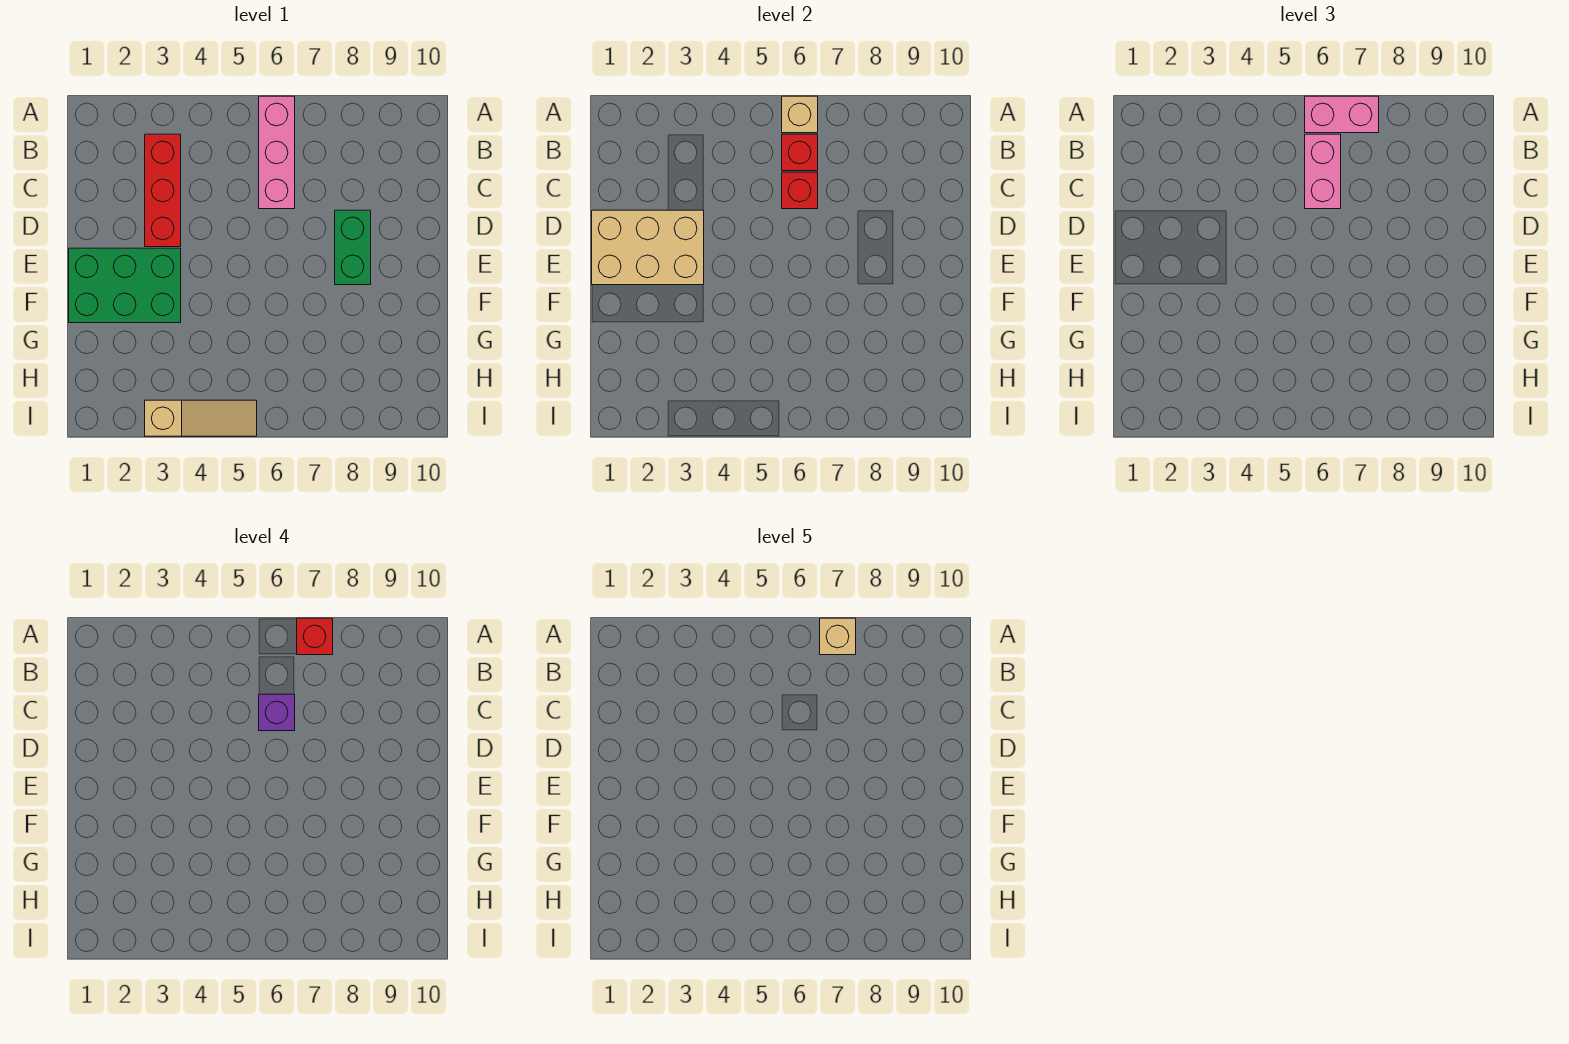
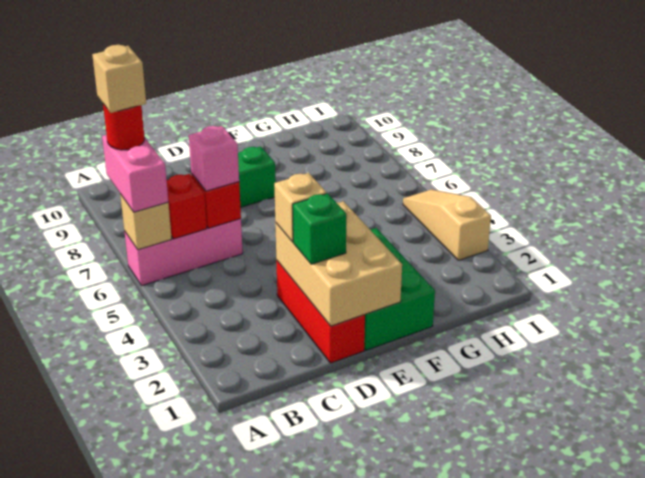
red 1x1 brick [297,618,333,655] -> red 1x1 round brick [103,104,144,150]
red 1x3 brick [145,134,181,247] -> red 1x3 brick turned to [276,260,365,363]
pink 1x2 brick [1305,134,1341,209] -> pink 1x1 brick [189,126,239,191]
purple 1x1 brick [259,694,295,731] -> none
none -> green 1x1 brick [293,193,346,264]
none -> tan 1x1 brick [274,173,327,242]

